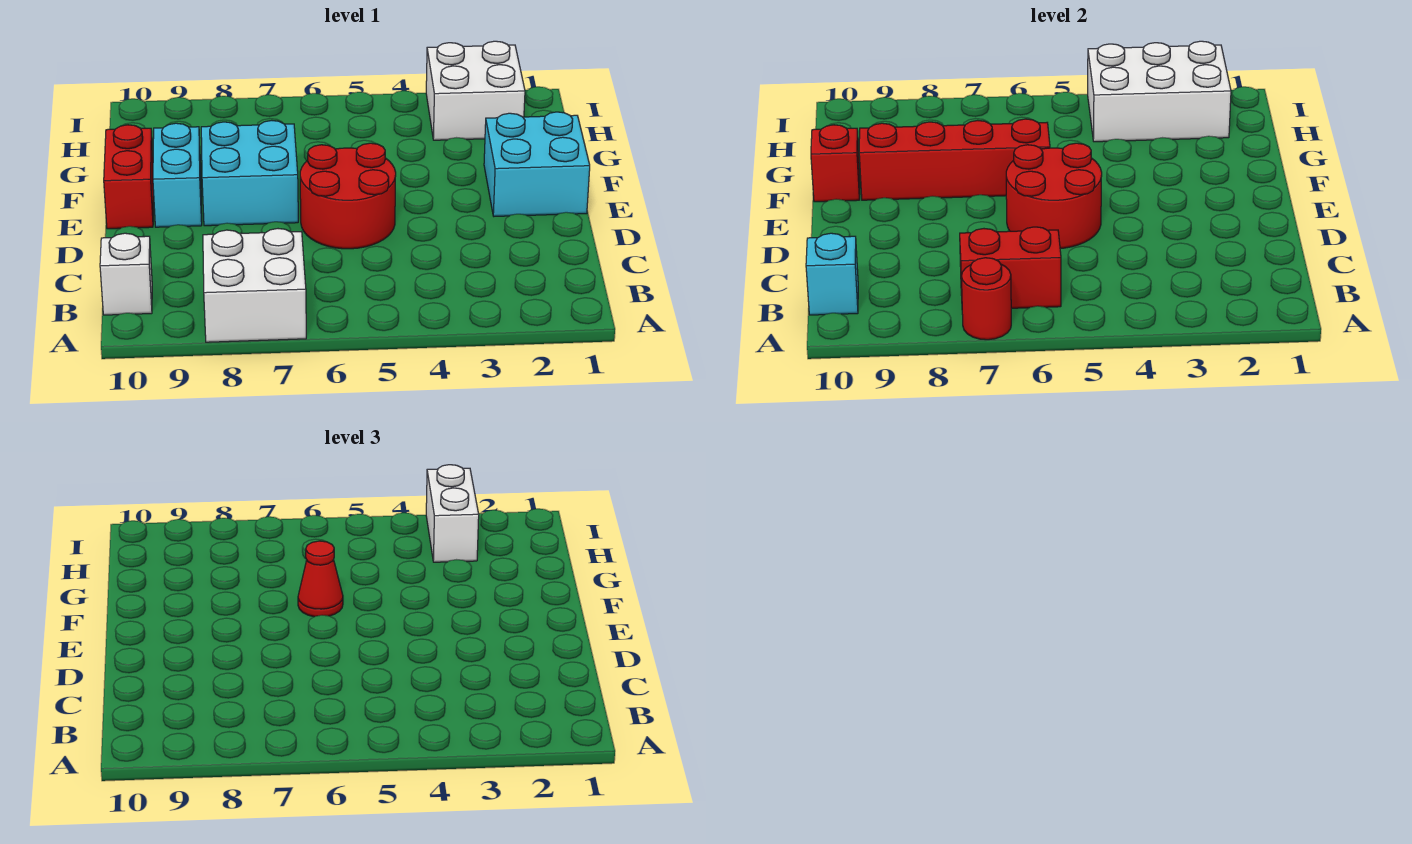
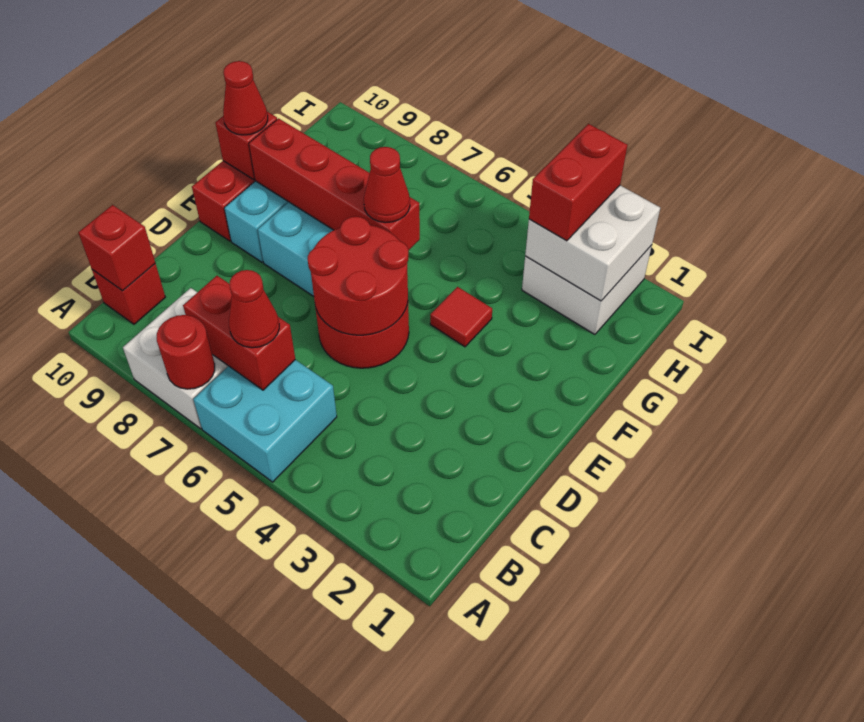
none -> red 1x1 cone [229,270,279,348]
white 1x1 brick [100,233,152,315] -> red 1x1 brick [92,264,165,324]
cyan 1x1 brick [806,233,858,315] -> red 1x1 brick [78,205,155,291]
cyan 2x2 brick [484,112,590,216] -> cyan 2x2 brick moved to [193,360,337,482]
none -> red 1x1 tile [430,287,492,347]
none -> red 1x1 cone [223,61,268,135]
white 2x3 brick [1088,41,1231,142] -> white 2x2 brick [525,185,660,301]
white 1x2 brick [426,465,479,562] -> red 1x2 brick [529,124,627,241]

